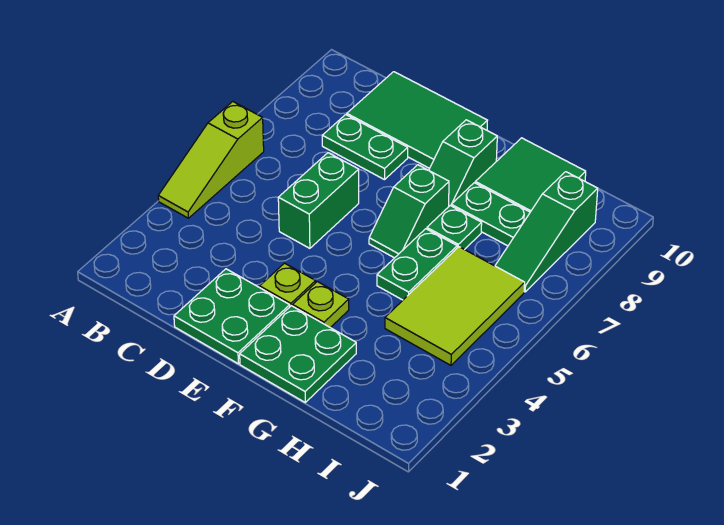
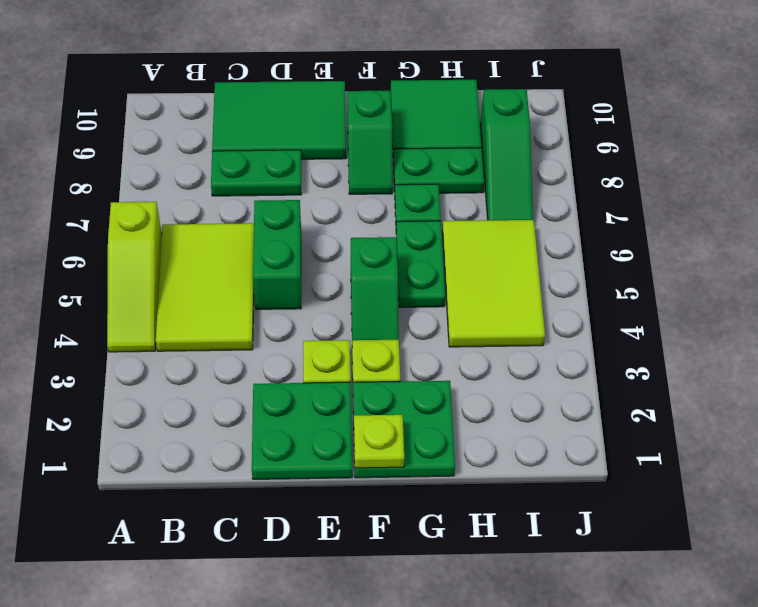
none -> lime 2x3 tile [156,223,254,351]
none -> lime 1x1 plate [354,415,404,468]
green 1x2 slope [369,165,449,258] -> green 1x2 slope moved to [351,237,399,340]

